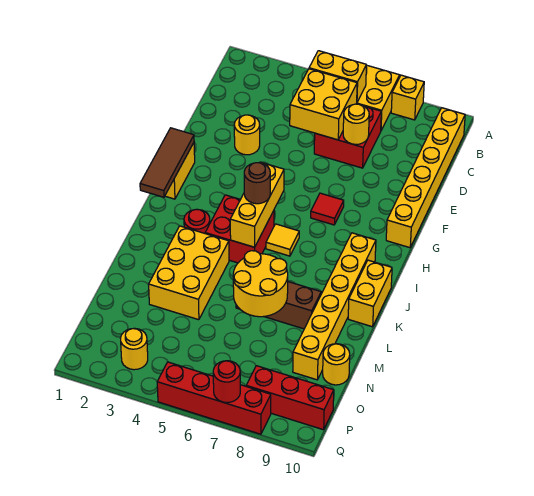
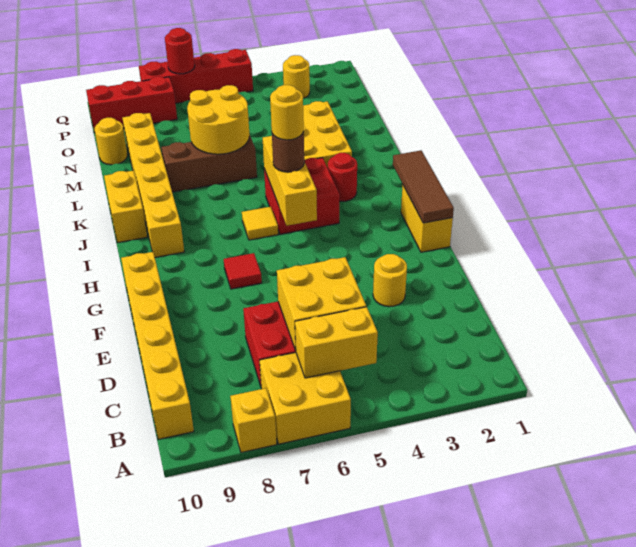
yellow 1x1 round brick [343,104,369,144] -> yellow 1x1 round brick moved to [270,85,304,140]

